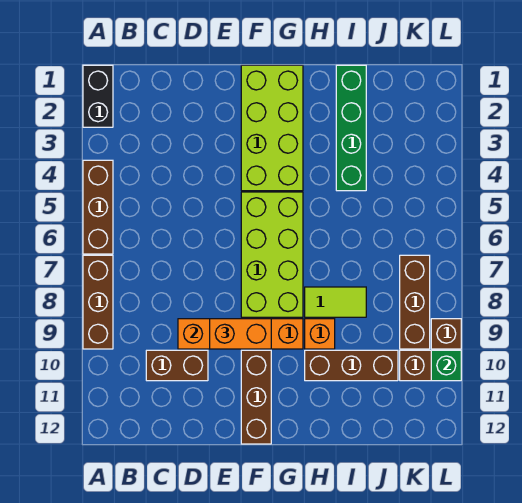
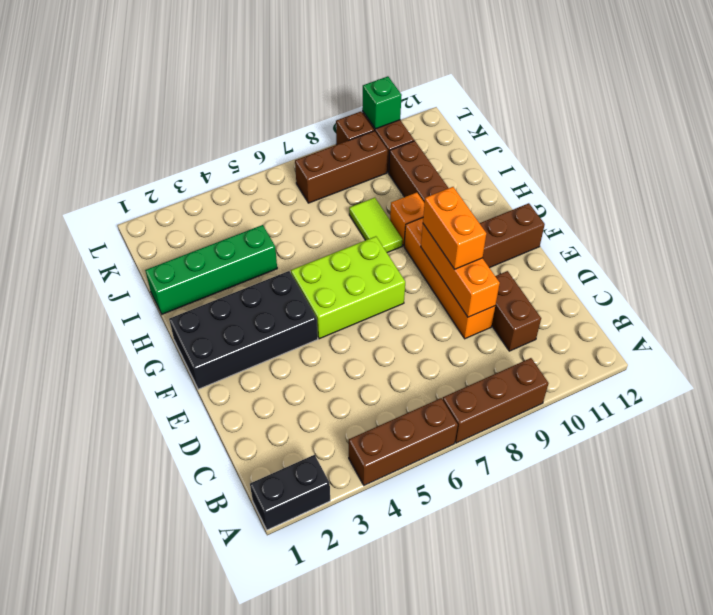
lime 2x4 brick [241,65,303,191] -> black 2x4 brick [169,271,318,389]
lime 2x4 brick [241,192,303,317] -> lime 2x3 brick [291,236,405,339]

